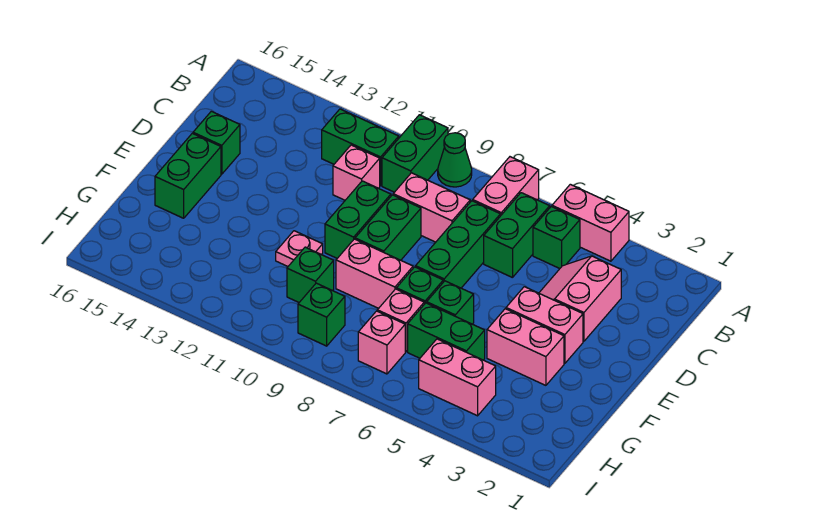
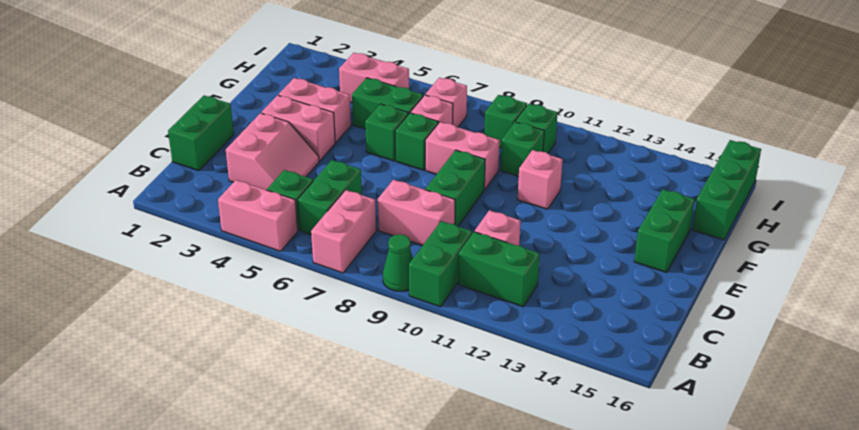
green 1x3 brick [416,201,500,288] -> green 1x3 brick moved to [692,140,761,240]
green 1x2 brick [325,181,391,258] -> green 1x2 brick moved to [168,95,234,171]
green 1x1 brick [193,111,240,174] -> green 1x1 brick moved to [516,104,558,153]
pink 1x1 plate [276,231,323,266] -> pink 1x1 brick [518,150,563,209]

